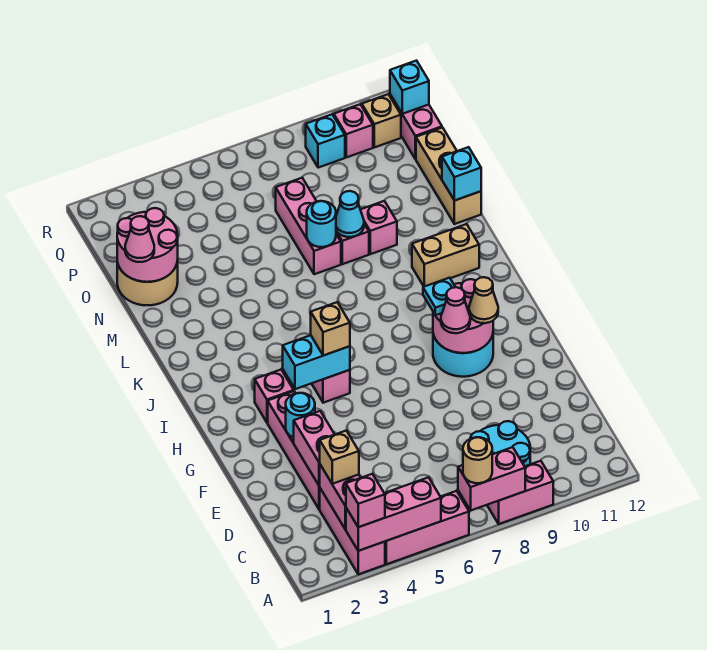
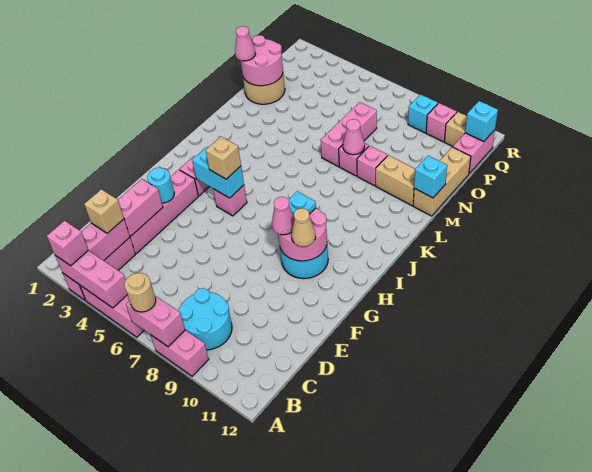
tan 1x2 brick [412,224,479,286] -> tan 1x2 brick moved to [376,155,415,206]
cyan 1x1 round brick [307,201,336,247] -> none
cyan 1x1 cone [336,191,364,237] -> pink 1x1 cone [343,119,365,155]

